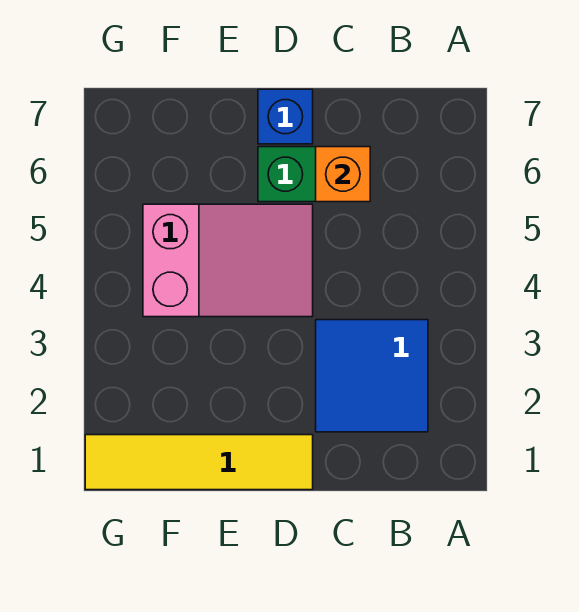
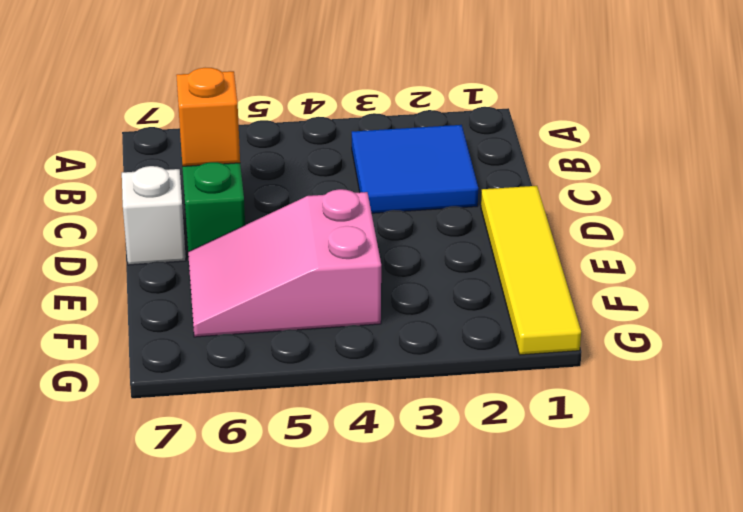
pink 2x3 slope [143,204,313,317] -> pink 2x3 slope turned to [188,189,381,337]
blue 1x1 brick [258,89,313,144] -> white 1x1 brick [122,166,186,265]

